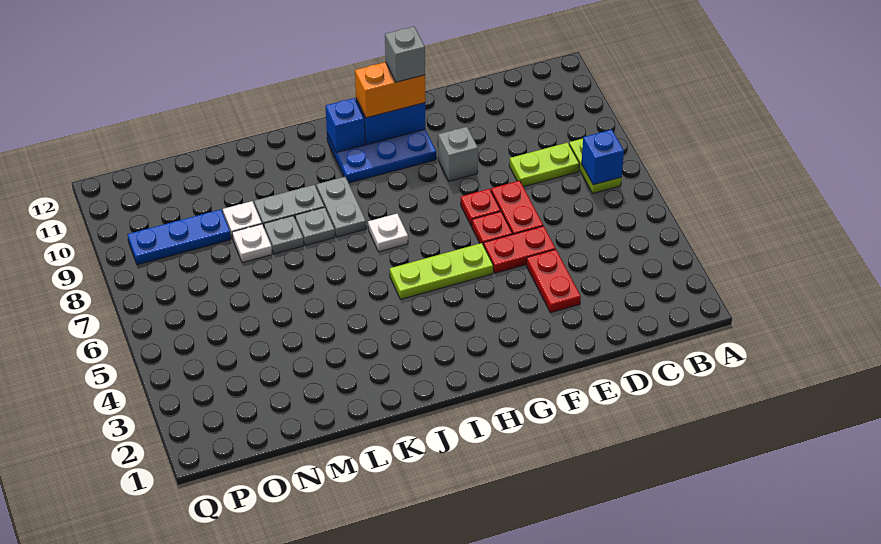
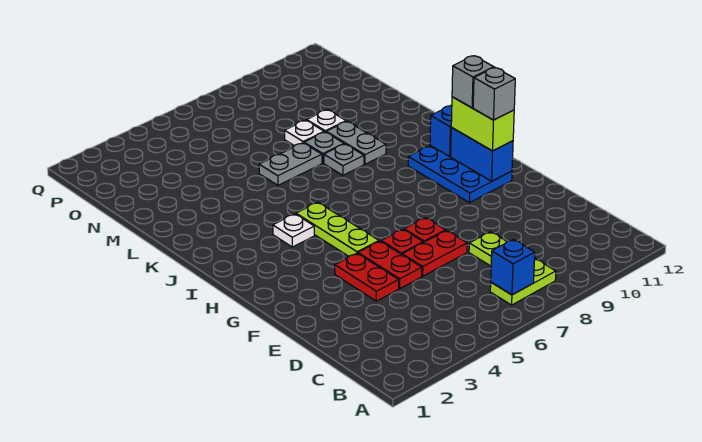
red 1x2 plate [526,249,581,313] -> red 1x2 plate turned to [335,253,399,301]
grey 1x1 brick [438,127,478,181] -> grey 1x1 brick moved to [452,56,494,108]
orange 1x2 brick [355,62,425,118] -> lime 1x2 brick [451,97,514,151]
white 1x1 plate [368,214,408,252] -> white 1x1 plate moved to [273,214,314,247]
grey 1x2 plate [316,177,366,237] -> grey 1x2 plate moved to [259,143,322,185]
blue 1x3 plate [127,209,231,265] -> none

